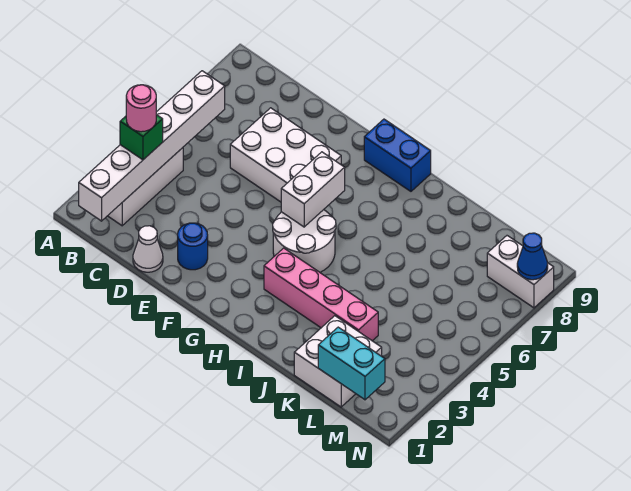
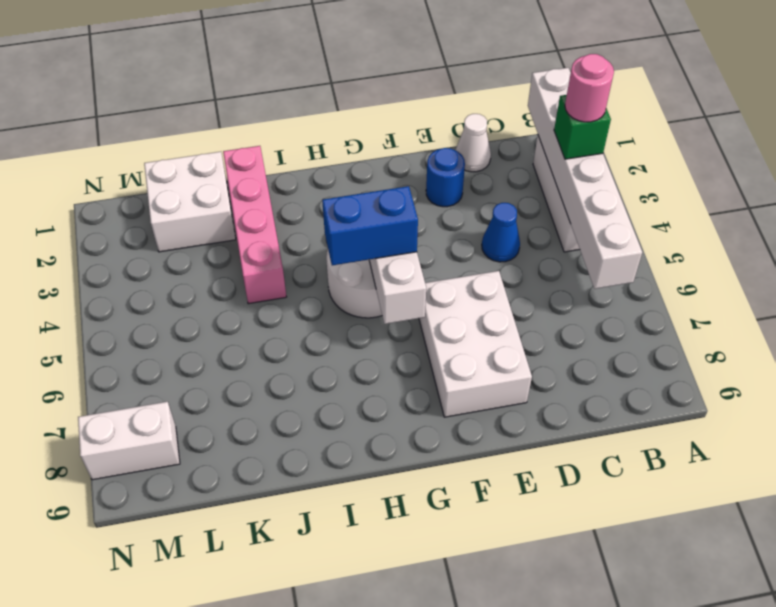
white 2x3 brick [230,108,341,202] -> white 2x3 brick turned to [419,271,532,417]
blue 1x2 brick [364,119,431,191] -> blue 1x2 brick moved to [322,186,418,265]
pink 1x4 brick [264,248,378,341] -> pink 1x4 brick turned to [223,146,286,304]
cyan 1x2 brick [318,327,385,400] -> none
blue 1x1 cone [517,233,548,280] -> blue 1x1 cone moved to [482,203,520,262]

